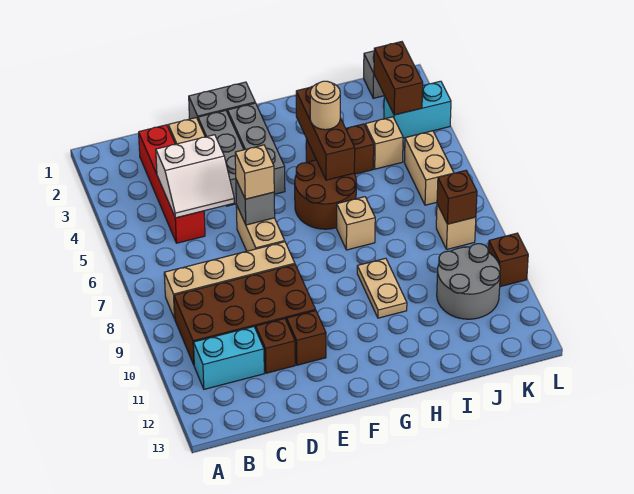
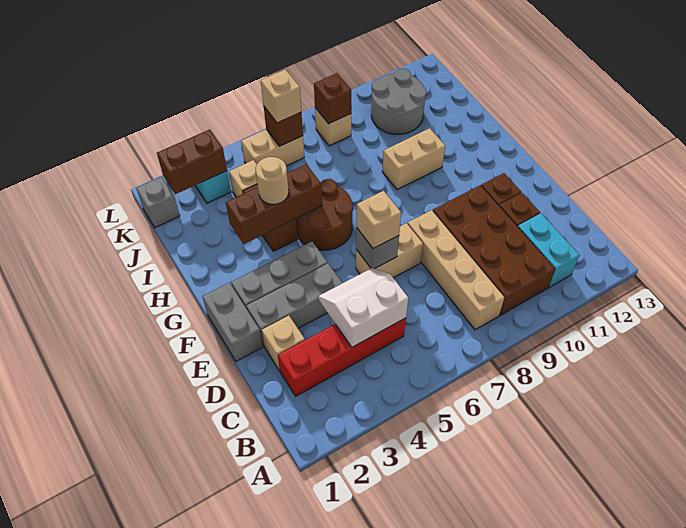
white 2x2 slope [156,135,234,218] -> white 2x2 slope turned to [318,268,408,347]
tan 1x1 brick [337,197,375,250] -> tan 1x1 brick moved to [261,70,301,123]
tan 1x2 plate [357,258,407,318] -> tan 1x2 brick [382,128,445,190]
brown 1x1 brick [488,233,528,287] -> brown 1x1 brick moved to [264,107,303,146]

